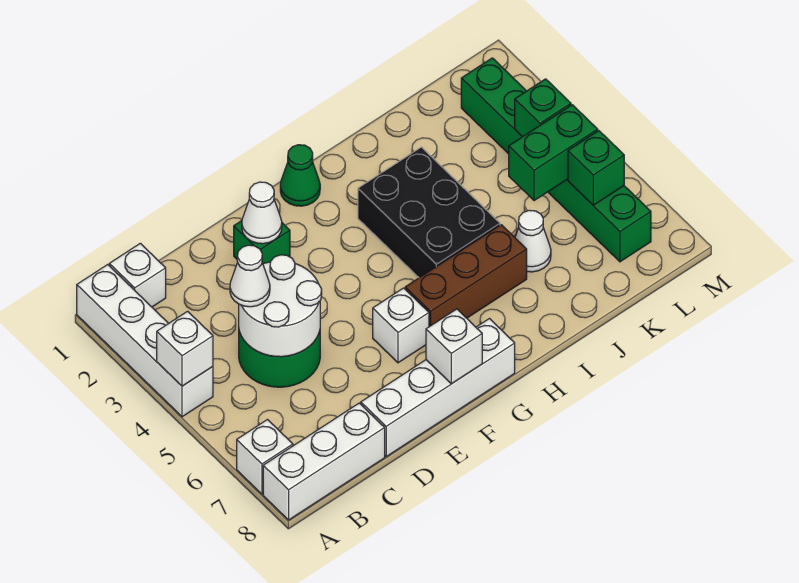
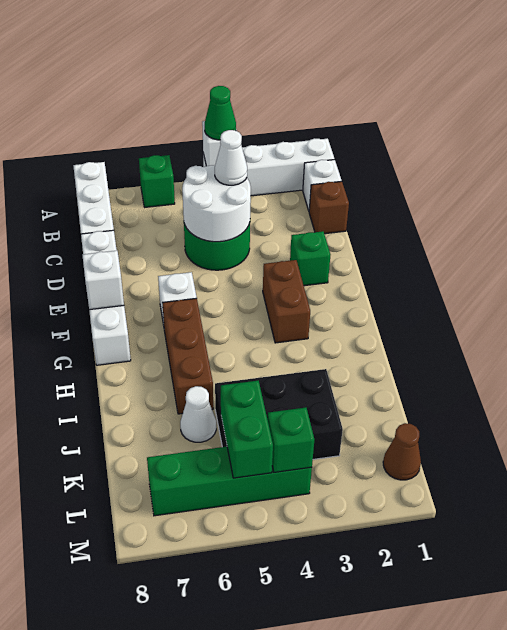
white 1x1 brick [237,420,293,494] -> none
none -> brown 1x1 brick [309,181,349,234]
white 1x1 cone [242,182,282,244] -> none
none -> brown 1x2 brick [263,260,310,343]
green 1x1 cone [280,145,320,206] -> green 1x1 cone moved to [205,86,236,140]
black 2x3 brick [358,147,500,278] -> black 2x3 brick moved to [215,369,343,459]
none -> brown 1x1 cone [383,423,421,480]
green 1x6 brick [461,58,651,262] -> green 1x4 brick [147,447,312,516]
green 1x1 brick [568,131,624,205] -> green 1x1 brick moved to [139,155,175,207]

